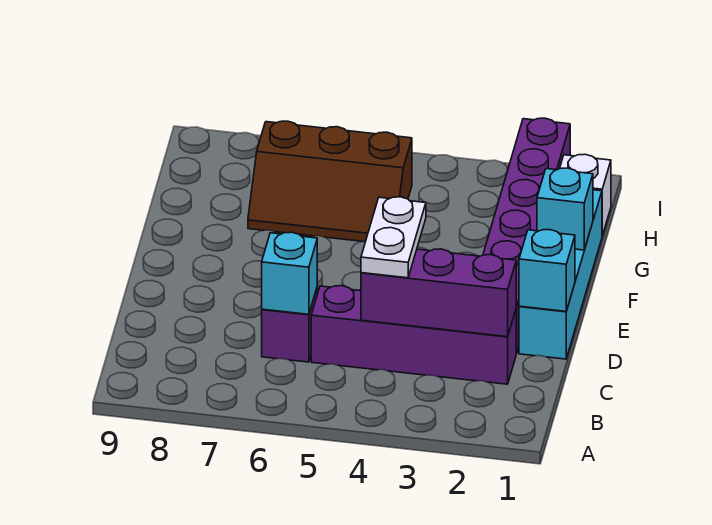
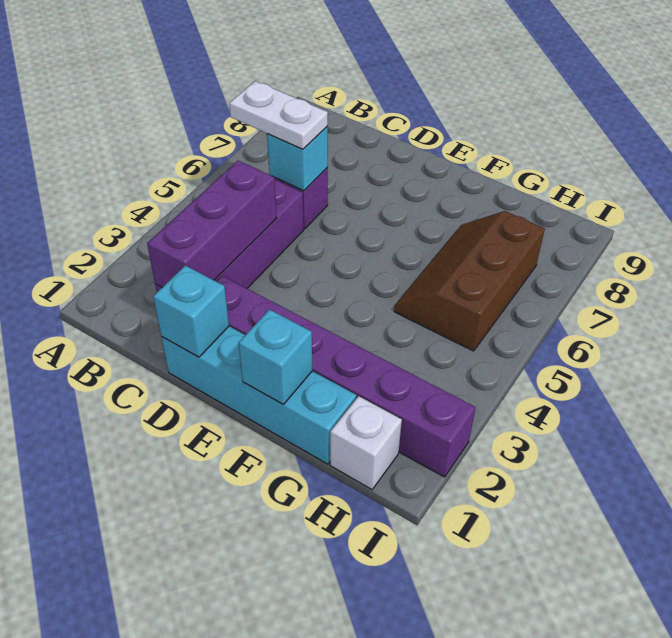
white 1x2 plate [361,197,426,278] -> white 1x2 plate moved to [229,81,328,149]

